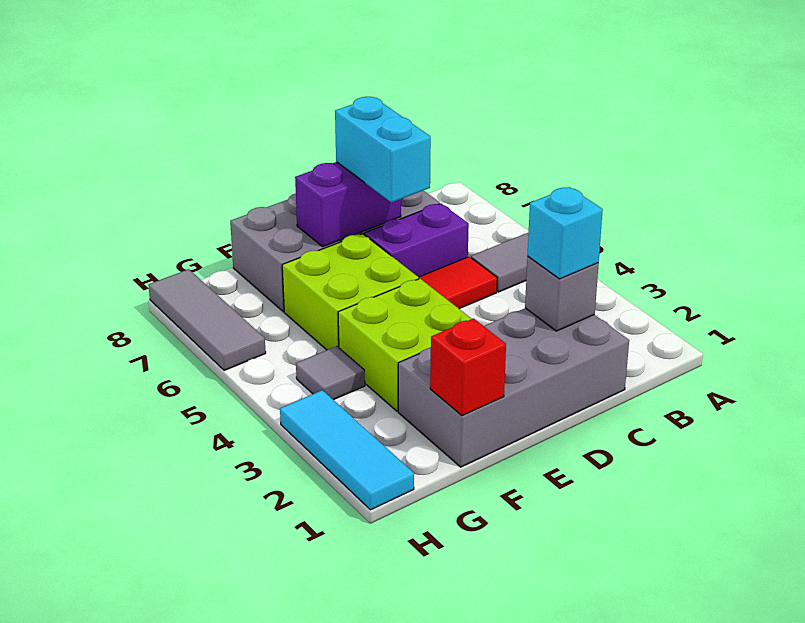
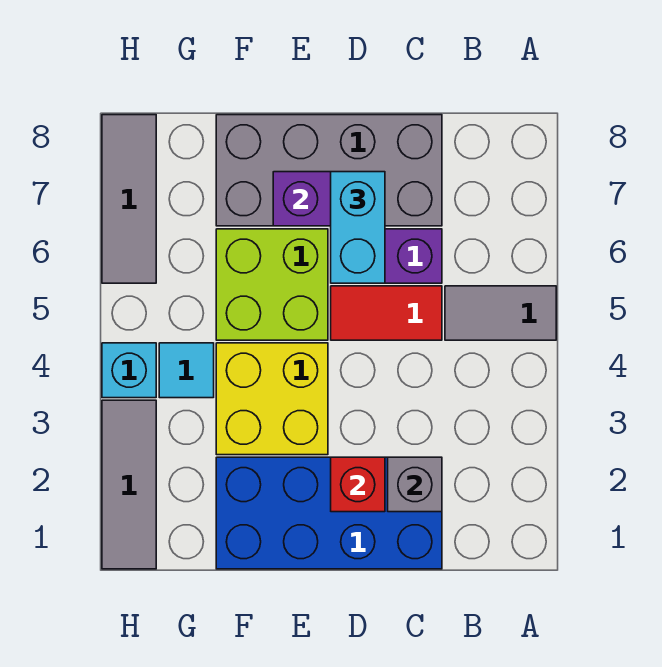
grey 2x4 brick [398,308,629,467] -> blue 2x4 brick [216,457,442,569]
cyan 1x1 brick [527,187,603,279] -> cyan 1x1 brick moved to [102,343,156,398]
lime 2x2 brick [338,279,471,411] -> yellow 2x2 brick [216,343,328,455]
red 1x1 brick [430,318,506,416] -> red 1x1 brick moved to [331,457,385,512]
grey 1x1 tile [296,346,365,400] -> cyan 1x1 tile [159,343,214,398]
cyan 1x3 tile [280,390,414,510] -> grey 1x3 tile [102,400,156,569]

